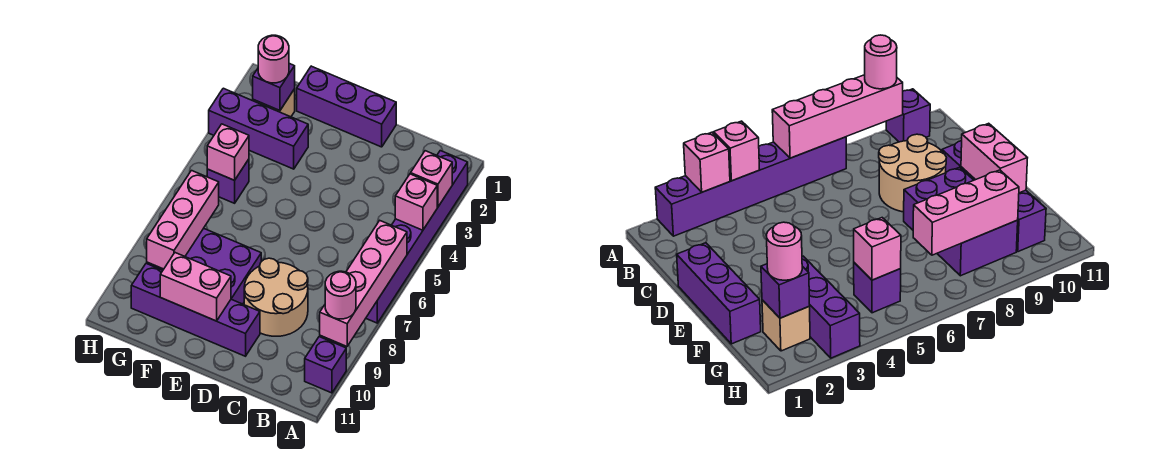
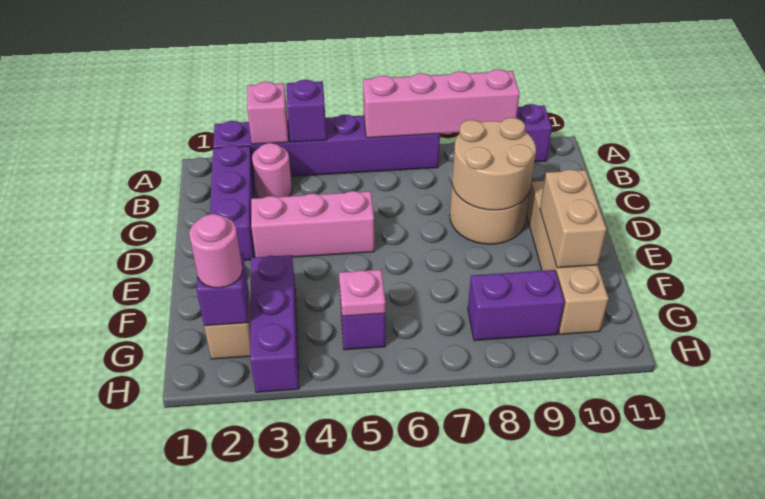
pink 1x1 brick [395,174,437,230] -> purple 1x1 brick [286,80,327,142]
pink 1x1 round brick [325,271,356,319] -> pink 1x1 round brick moved to [252,143,292,198]
none -> tan 2x2 round brick [452,118,536,210]
purple 1x3 brick [297,66,396,147] -> purple 1x3 brick moved to [210,145,254,260]
purple 1x4 brick [131,263,260,356] -> tan 1x4 brick [527,181,609,334]
purple 2x3 brick [147,228,261,304] -> purple 1x2 brick [468,270,564,341]
pink 1x2 brick [160,253,231,321] -> tan 1x2 brick [540,169,606,268]
pink 1x1 brick [207,124,249,180] -> pink 1x1 plate [339,270,385,316]
pink 1x3 brick [147,171,219,269] -> pink 1x3 brick moved to [251,191,374,257]

